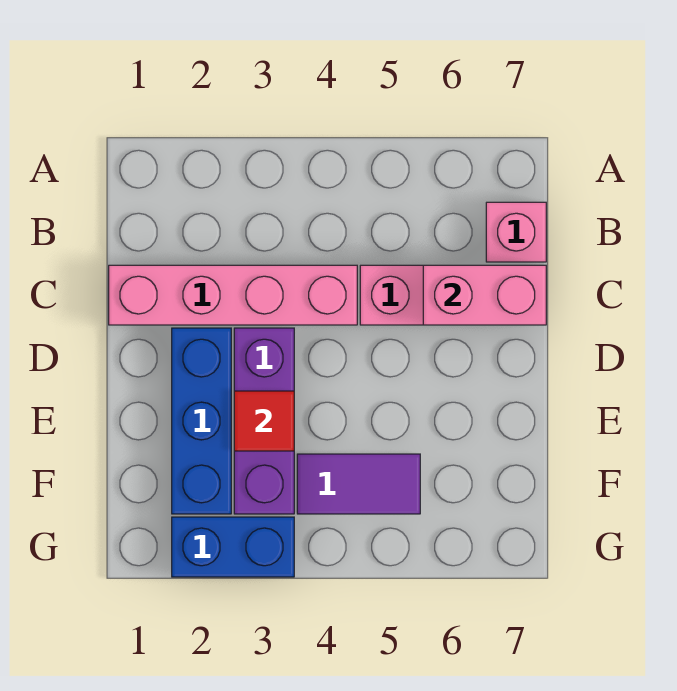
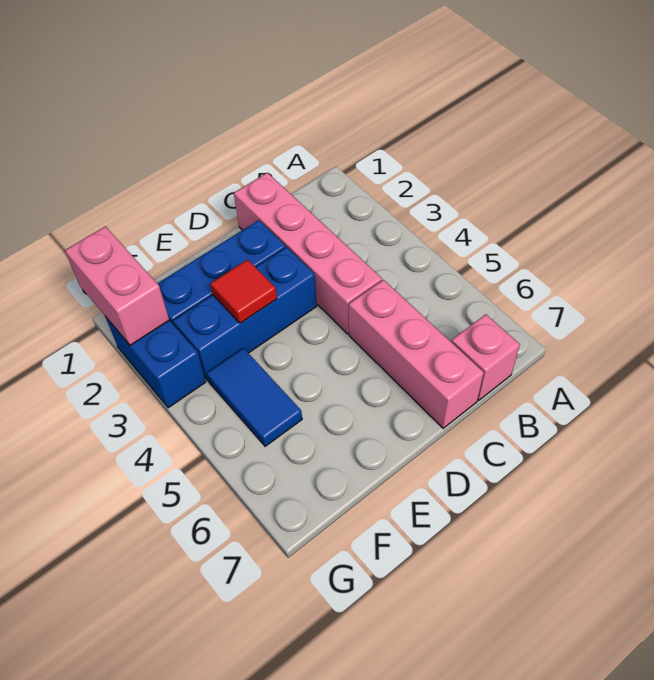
pink 1x2 brick [423,265,546,325] -> pink 1x2 brick moved to [65,226,169,345]
purple 1x3 brick [234,328,294,514] -> blue 1x3 brick [173,247,317,381]
purple 1x2 tile [297,454,420,514] -> blue 1x2 tile [207,348,302,446]

